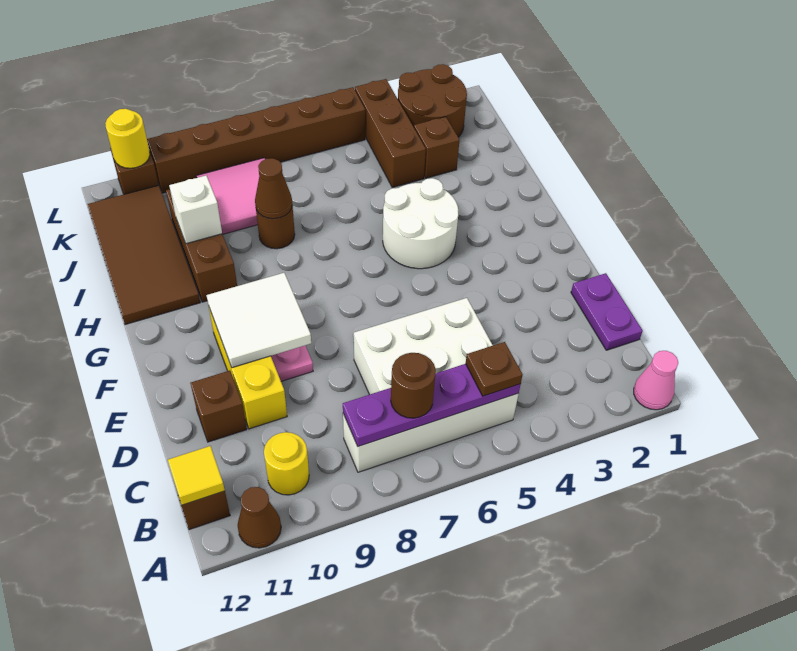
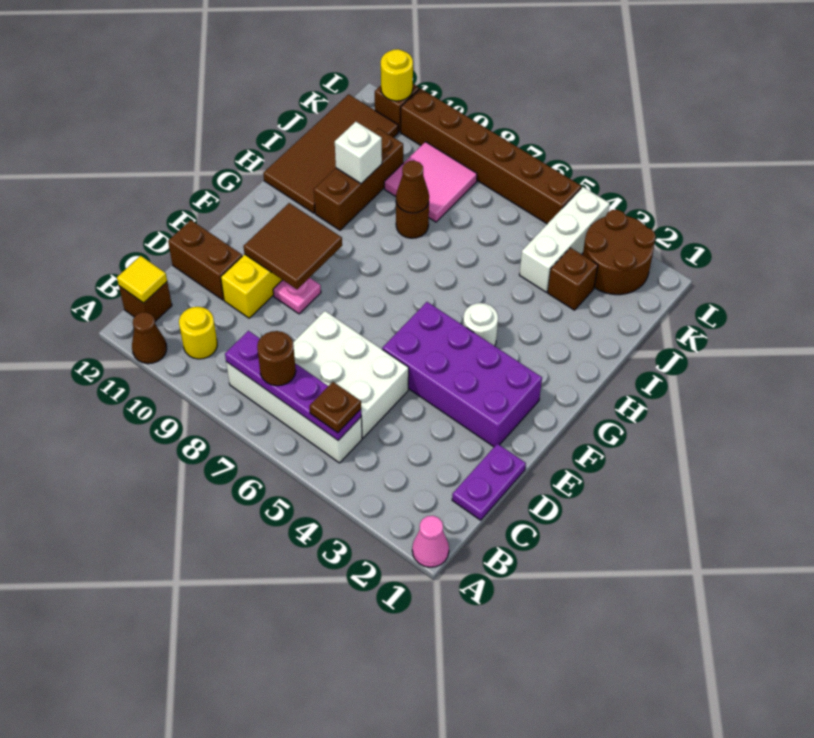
brown 1x1 brick [190,371,247,442] -> brown 1x2 brick [168,220,242,300]
none -> purple 2x4 brick [382,302,542,447]
white 2x2 tile [206,273,311,368] -> brown 2x2 tile [243,203,342,289]
white 2x2 round brick [383,178,458,269] -> white 1x1 round brick [463,303,498,346]
brown 1x3 brick [355,79,426,187] -> white 1x3 brick [519,187,610,292]

